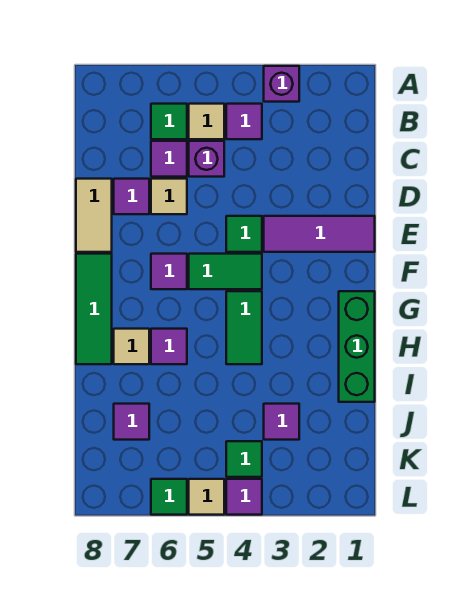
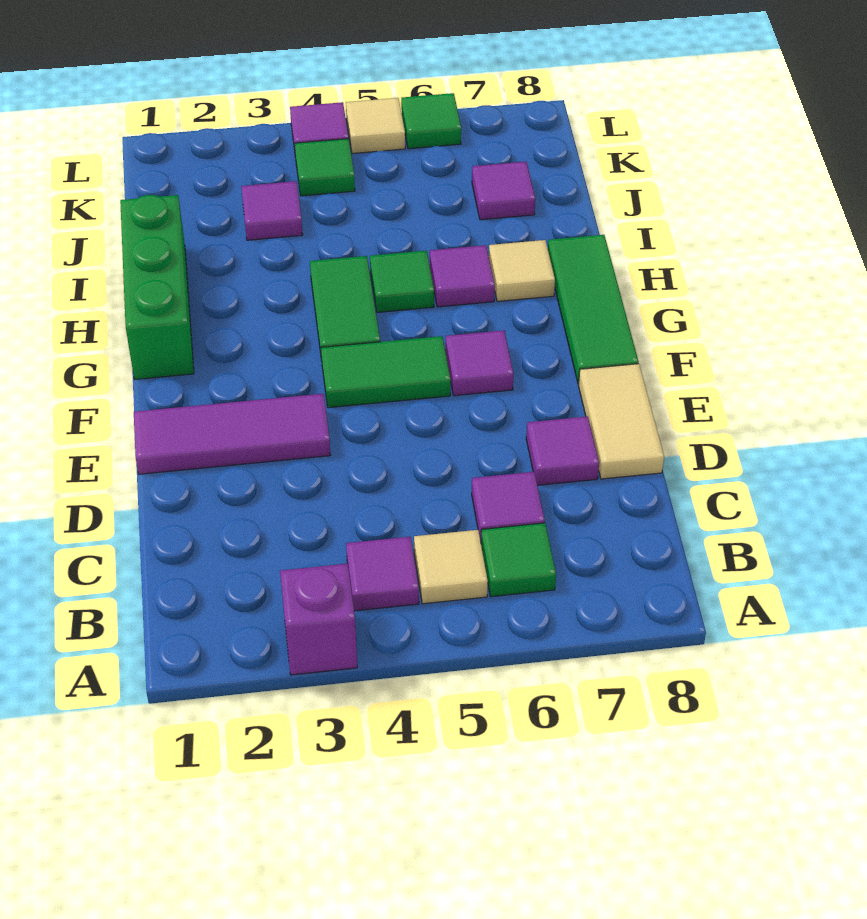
purple 1x1 brick [189,141,224,177] -> none
tan 1x1 tile [151,179,187,214] -> none
green 1x1 tile [226,216,262,252] -> green 1x1 tile moved to [370,251,434,312]

